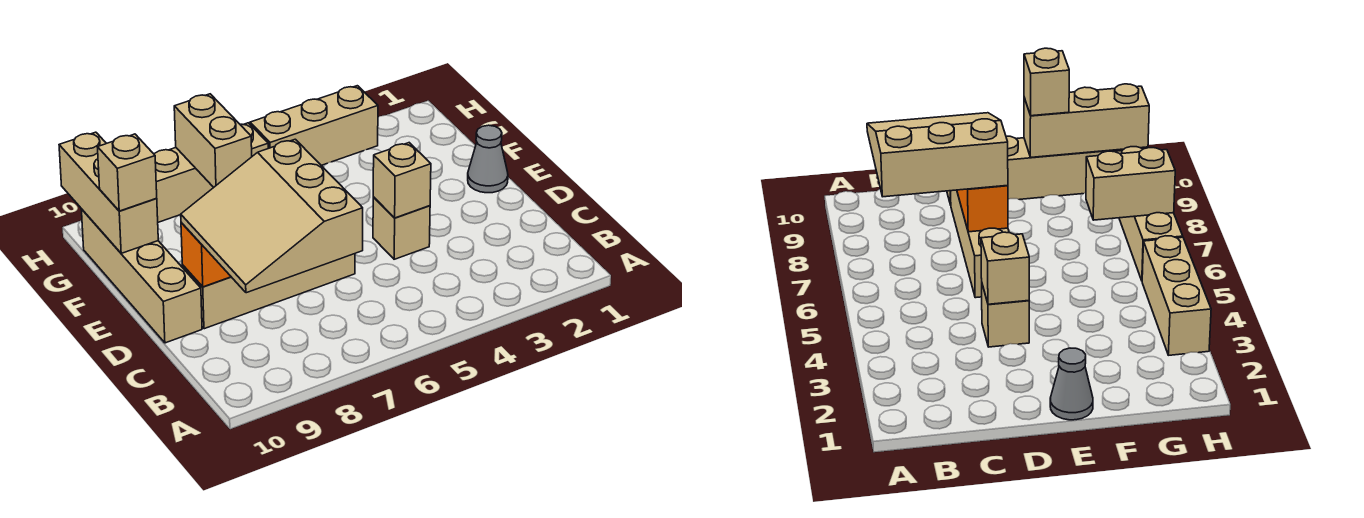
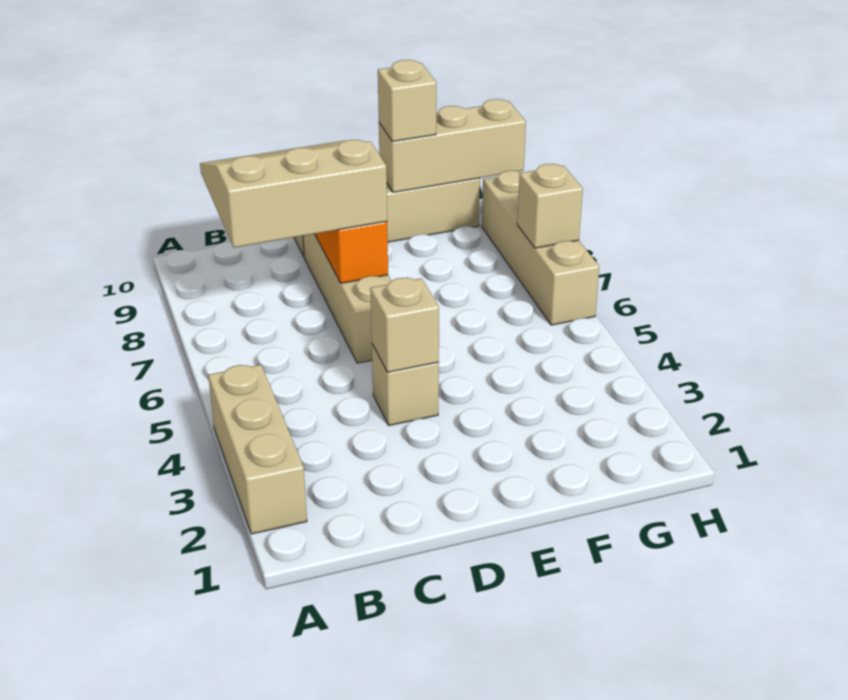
grey 1x1 cone [468,125,508,193] -> none
tan 1x2 brick [174,94,252,187] -> tan 1x1 brick [517,164,583,248]
tan 1x3 brick [250,86,378,165] -> tan 1x3 brick moved to [208,365,307,534]

